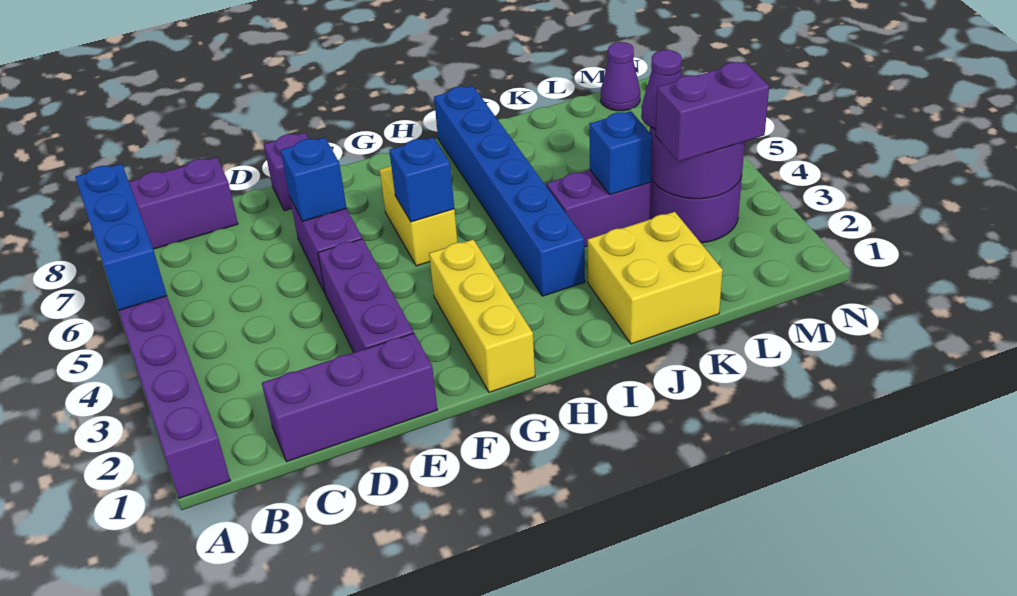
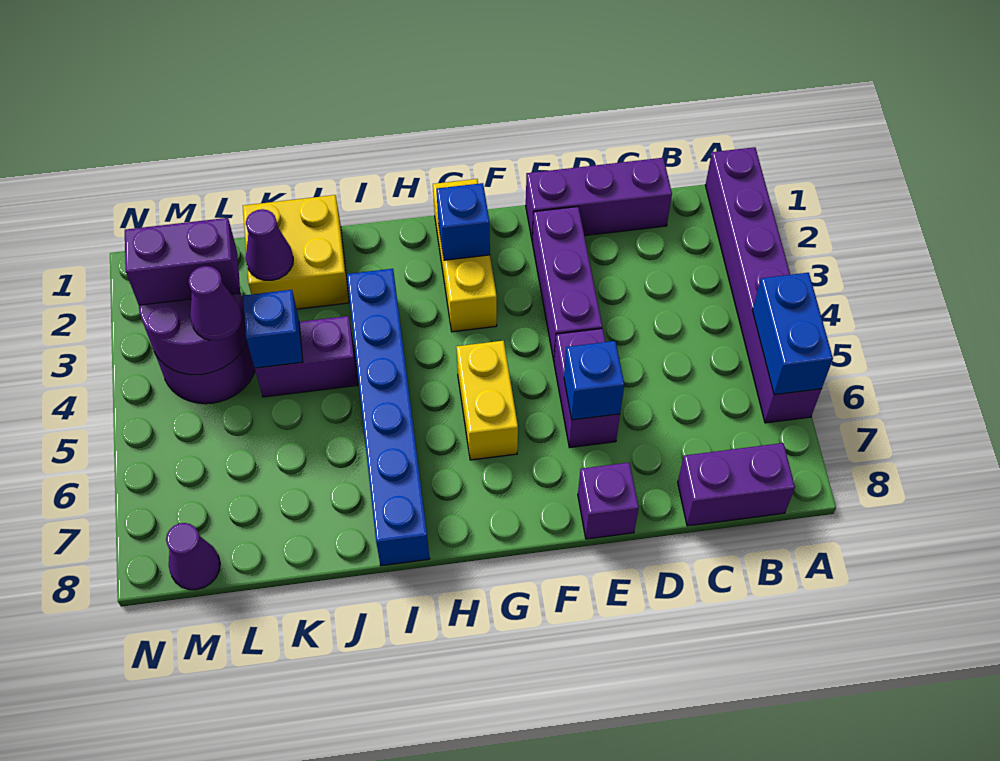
blue 1x3 brick [75,164,167,311] -> blue 1x2 brick [752,273,833,395]
blue 1x1 brick [389,137,454,222] -> blue 1x1 brick moved to [436,183,490,260]
none -> purple 1x1 cone [246,209,293,280]

